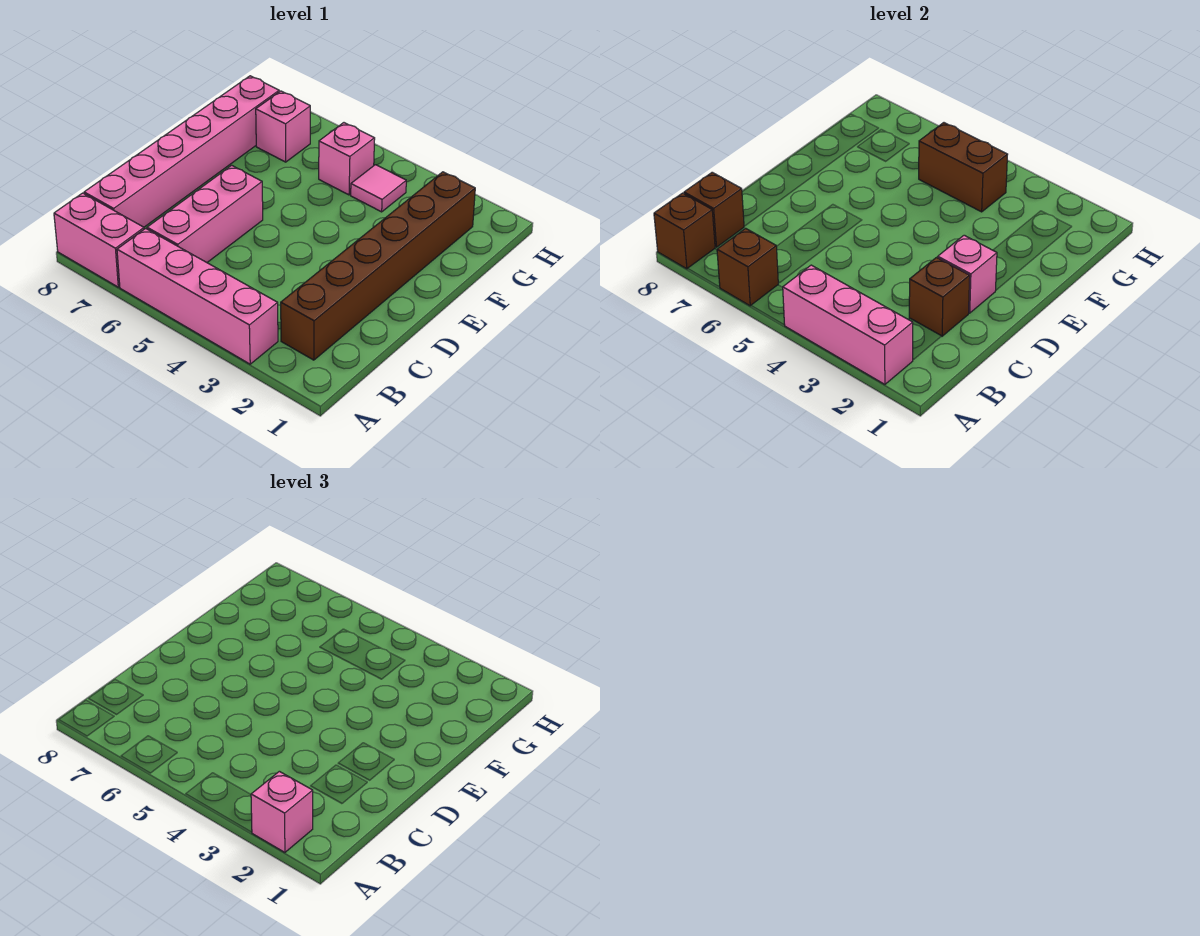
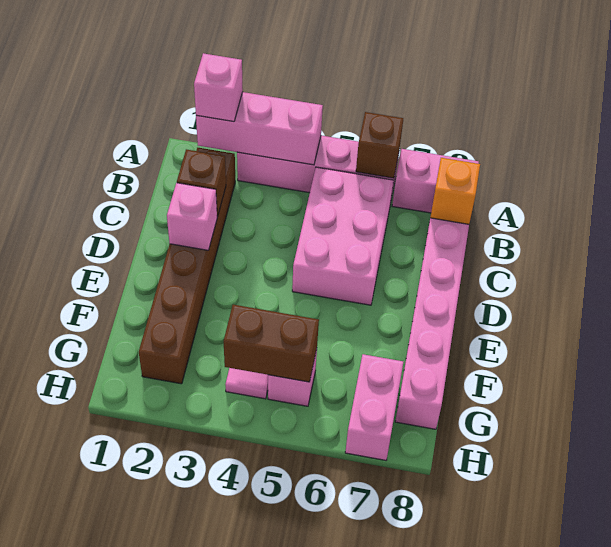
brown 1x1 brick [654,193,715,269] -> none
pink 1x3 brick [147,165,263,262] -> pink 2x3 brick [292,167,394,305]
brown 1x1 brick [684,172,744,247] -> orange 1x1 brick [430,158,480,224]
pink 1x1 brick [256,91,310,162] -> pink 1x2 brick [345,354,403,460]

